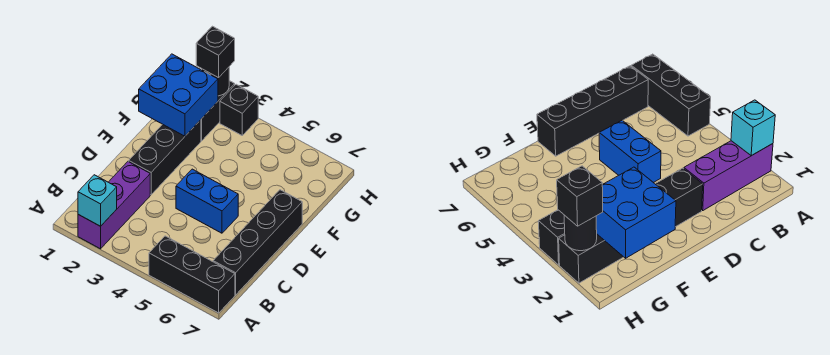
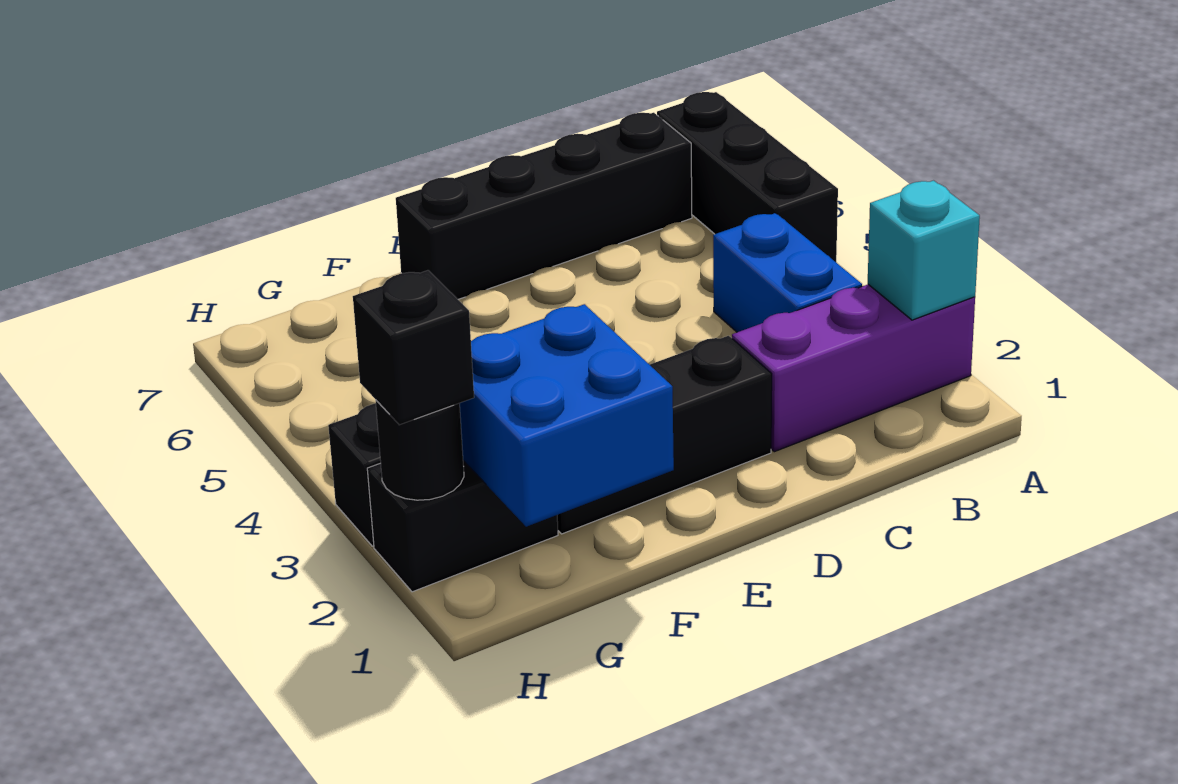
blue 1x2 brick [176,169,238,233] -> blue 1x2 brick moved to [713,213,862,332]

